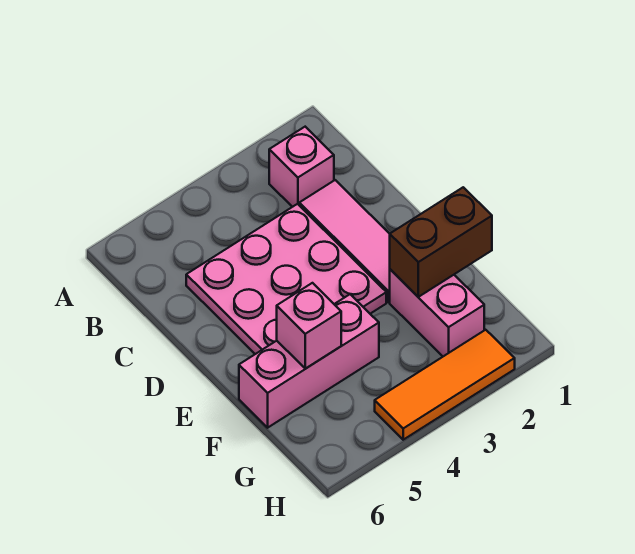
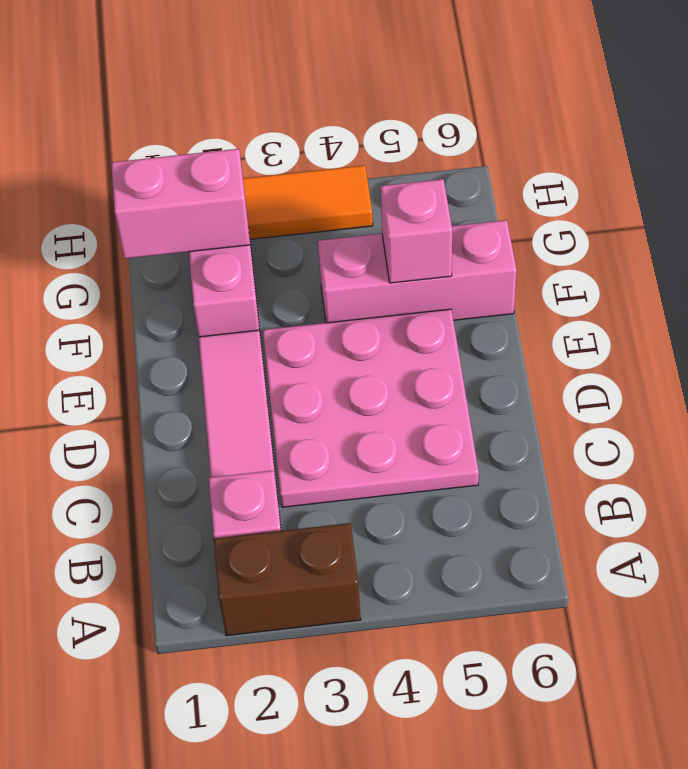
brown 1x2 brick [390,187,492,297] -> brown 1x2 brick moved to [214,523,361,636]
none -> pink 1x2 brick [111,149,250,259]

